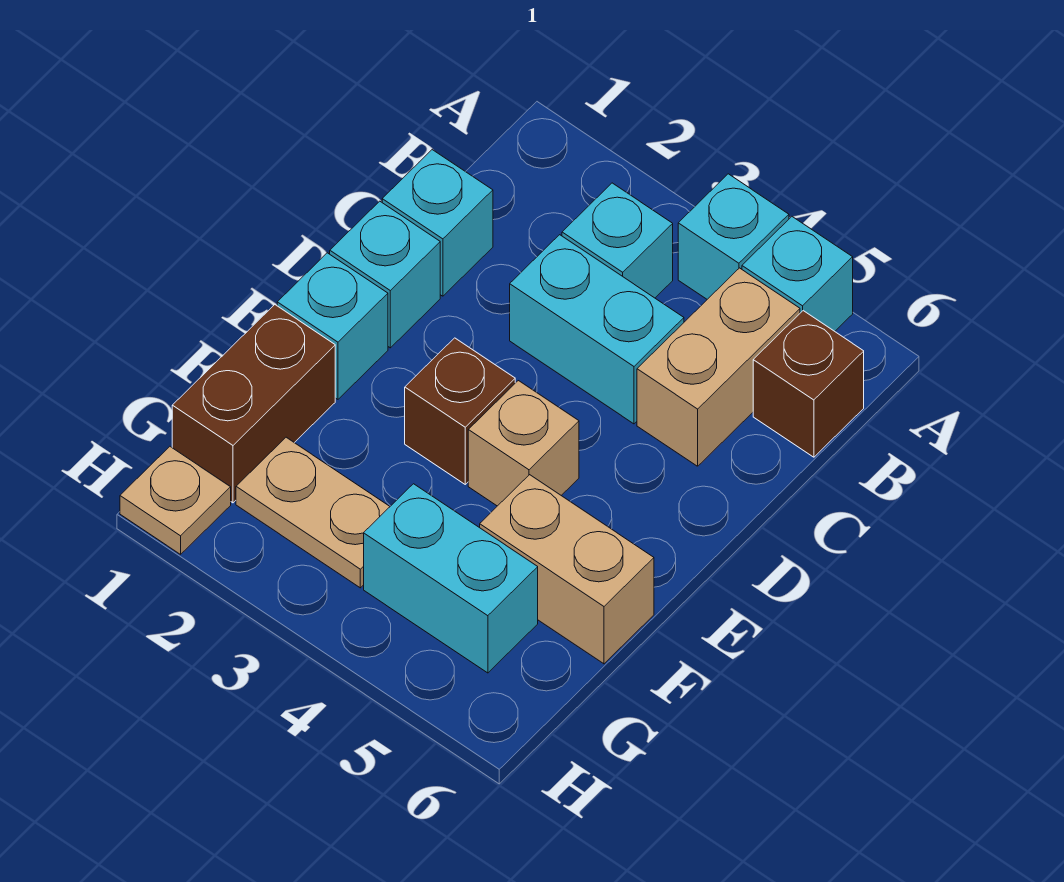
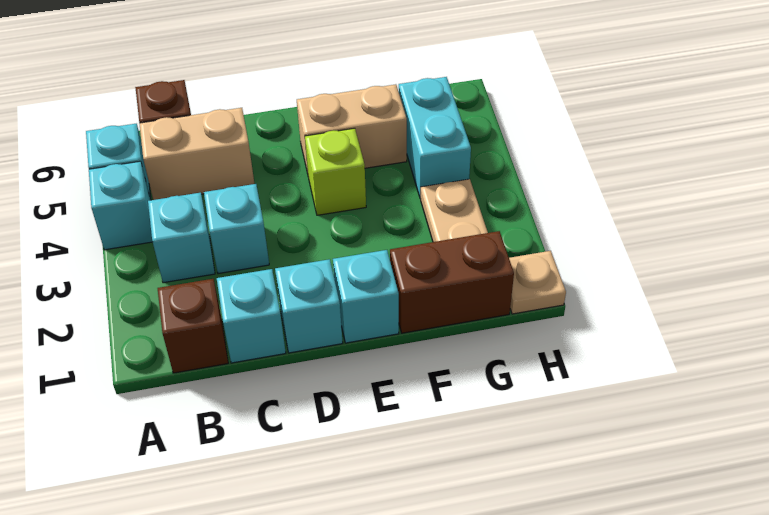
cyan 1x2 brick [510,235,684,424] -> cyan 1x1 brick [204,184,269,274]
brown 1x1 brick [405,338,515,484] -> brown 1x1 brick moved to [158,279,228,373]
tan 1x1 brick [468,381,579,506] -> lime 1x1 brick [305,128,366,215]
tan 1x2 brick [480,475,654,664] -> tan 1x2 brick turned to [297,84,407,174]

